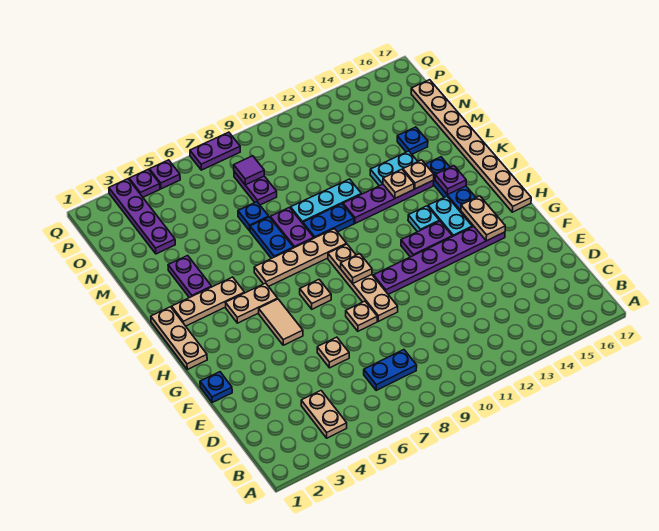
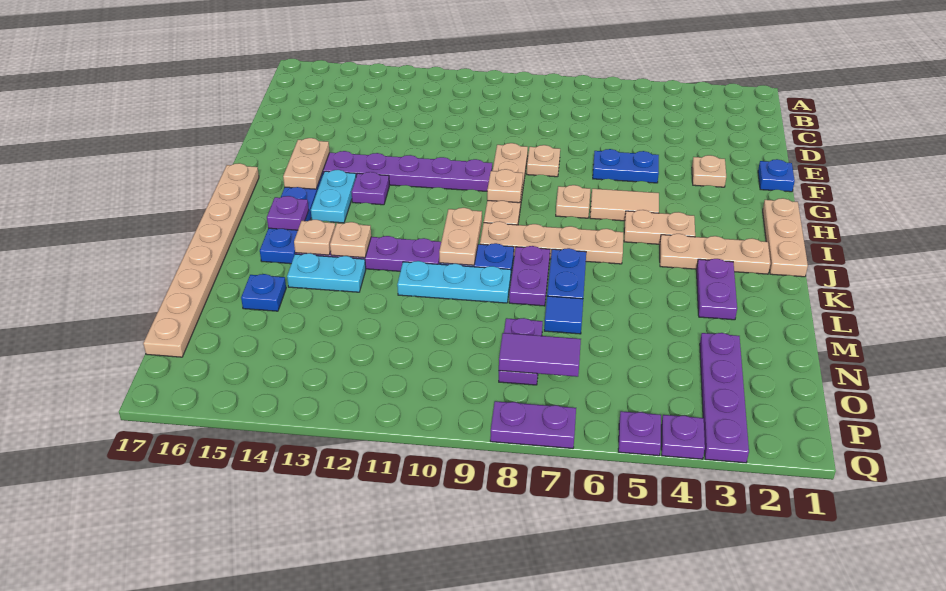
tan 1x2 plate [301,391,347,438] -> tan 1x2 plate moved to [439,208,482,265]
blue 1x2 plate [364,350,417,390] -> blue 1x2 plate moved to [593,149,659,183]
tan 1x1 plate [317,337,349,368] -> tan 1x1 plate moved to [692,155,726,187]
tan 1x2 tile [259,299,303,345] -> tan 1x2 tile turned to [590,189,659,221]
purple 1x2 plate [401,221,452,257] -> purple 1x1 plate [352,172,389,205]
cyan 1x1 plate [408,206,439,232] -> none
blue 1x1 plate [238,202,269,231] -> blue 1x1 tile [544,296,583,334]
purple 1x1 tile [234,156,264,185] -> purple 1x2 tile [499,333,581,377]

